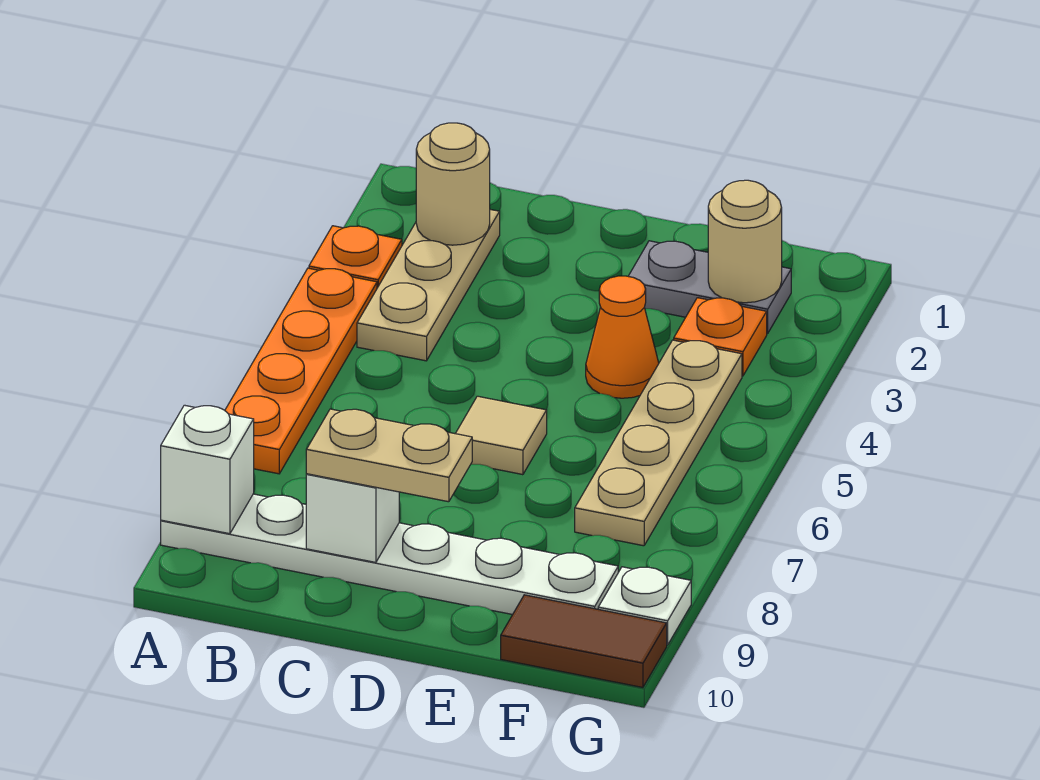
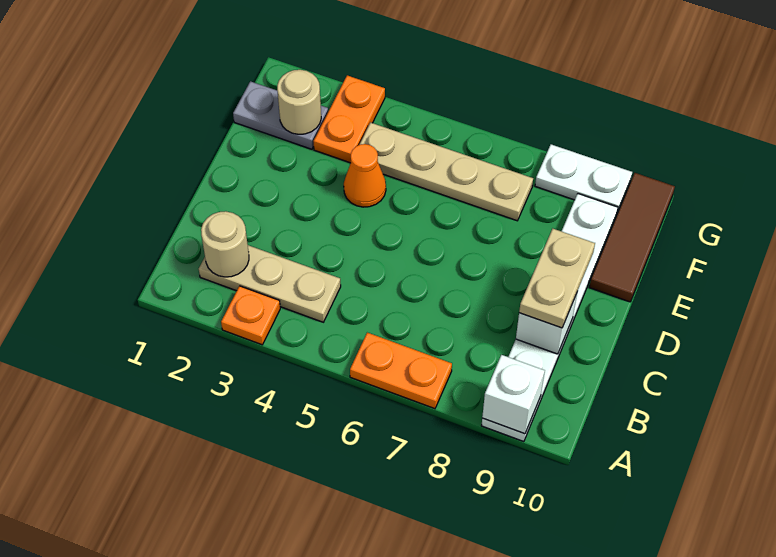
orange 1x4 plate [225,268,377,474] -> orange 1x2 plate [350,333,452,409]
tan 1x1 tile [455,396,547,475] -> none
grey 1x2 plate [628,241,791,333] -> grey 1x2 plate turned to [233,81,328,149]
orange 1x1 plate [674,298,767,376] -> orange 1x2 plate [313,75,385,163]
brown 1x2 tile [501,595,667,687] -> brown 1x3 tile [589,173,675,302]
white 1x1 plate [598,567,691,645] -> white 1x2 plate [535,144,632,213]

